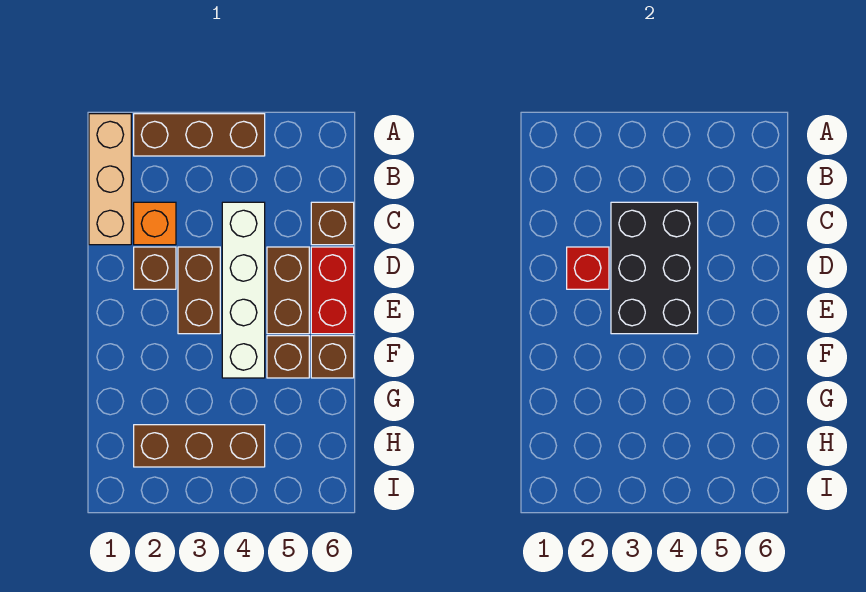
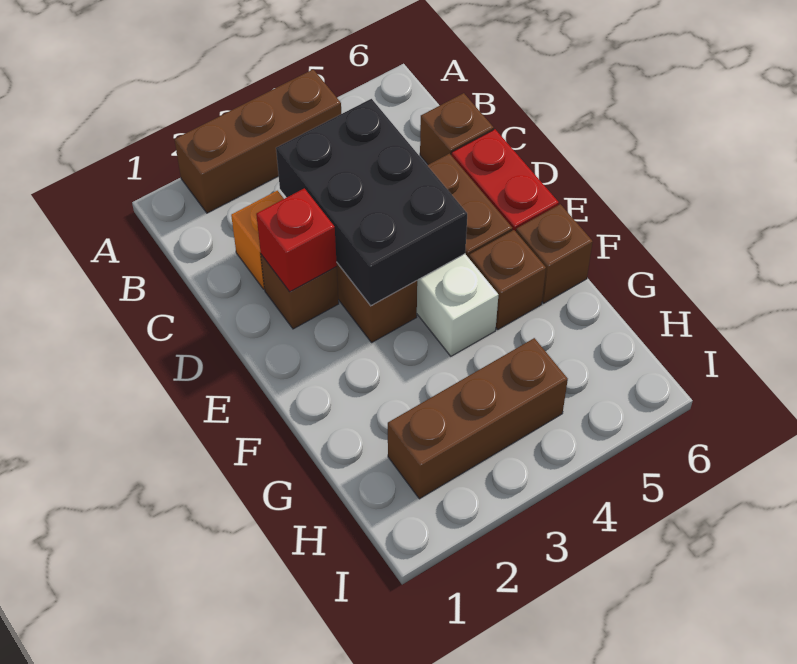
tan 1x3 brick [89,114,131,245] -> none

